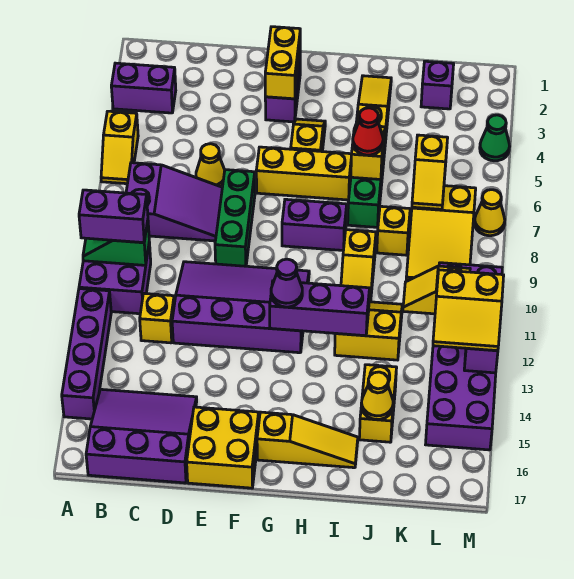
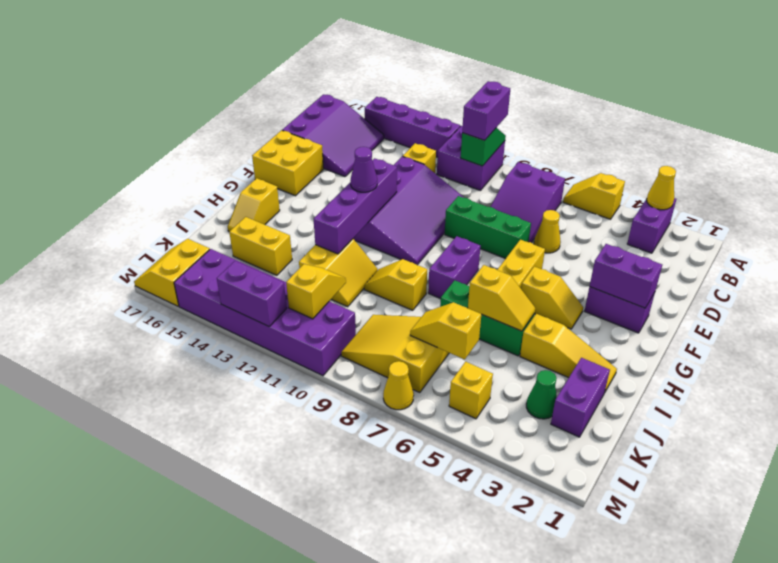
yellow 1x2 brick [265,27,300,99] -> purple 1x2 brick [590,244,662,308]
purple 1x3 brick [270,281,370,336] -> purple 1x4 brick [314,158,397,254]
yellow 1x3 slope [257,412,358,468] -> yellow 1x2 slope [228,178,280,231]
red 1x1 cone [353,108,383,155] -> none
yellow 1x1 brick [377,206,410,255] -> yellow 1x1 brick moved to [449,362,493,419]
yellow 1x1 cone [361,372,393,420] -> yellow 1x1 cone moved to [647,166,676,210]
purple 1x1 brick [421,61,454,109] -> purple 1x2 brick [551,358,610,437]
yellow 2x2 slope [433,270,504,351] -> yellow 2x2 slope moved to [134,239,210,306]
green 1x1 cone [480,115,510,161] -> green 1x1 cone moved to [526,370,557,419]

